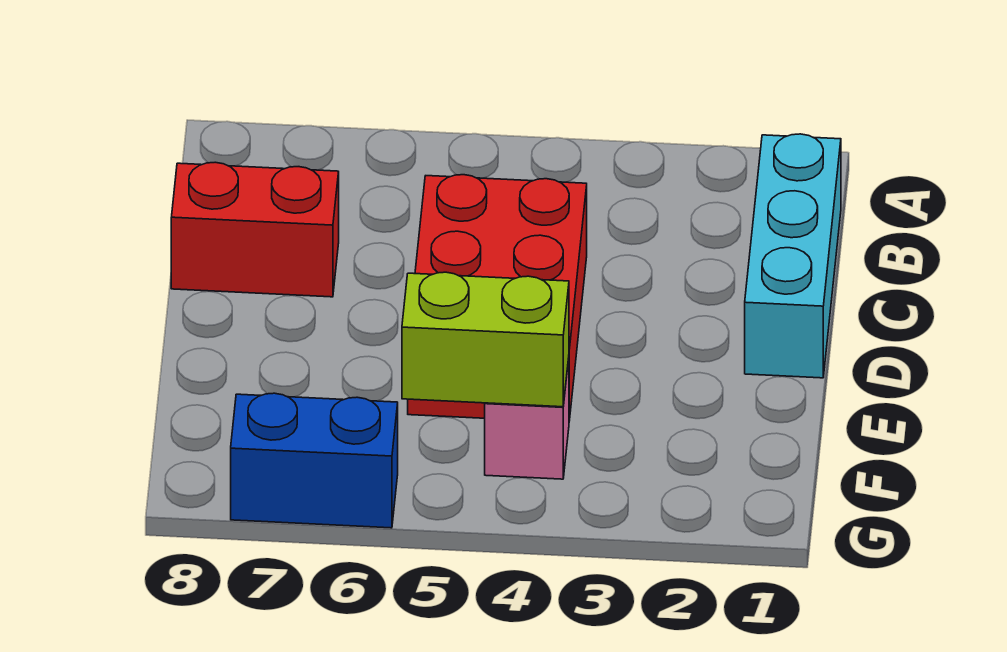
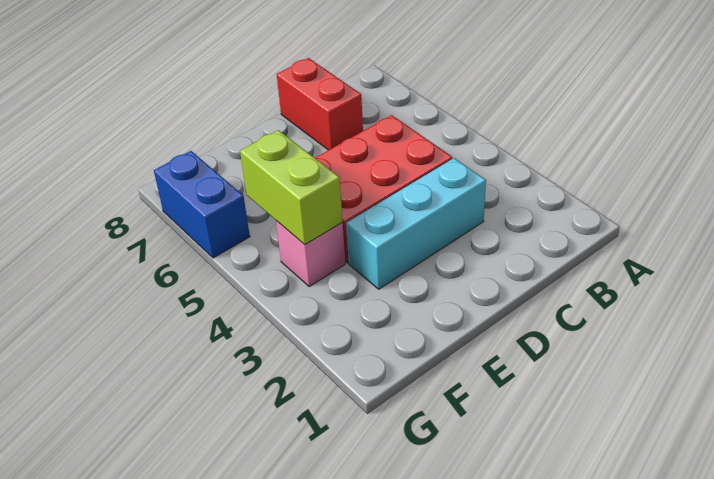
cyan 1x3 brick [745,134,841,378] -> cyan 1x3 brick moved to [346,158,486,289]

